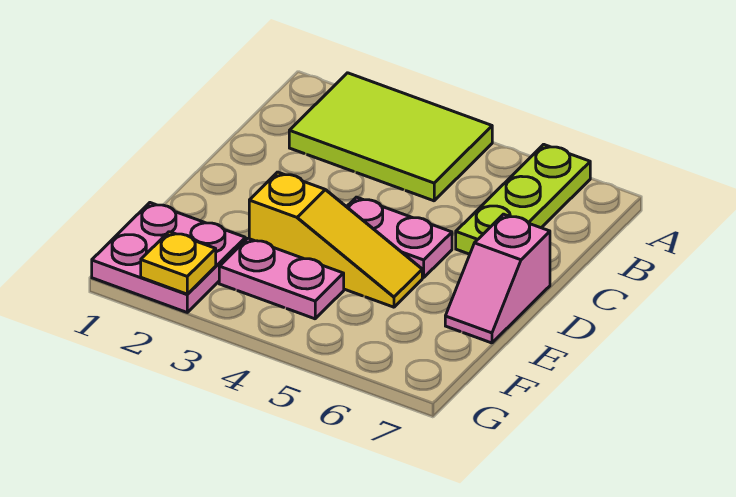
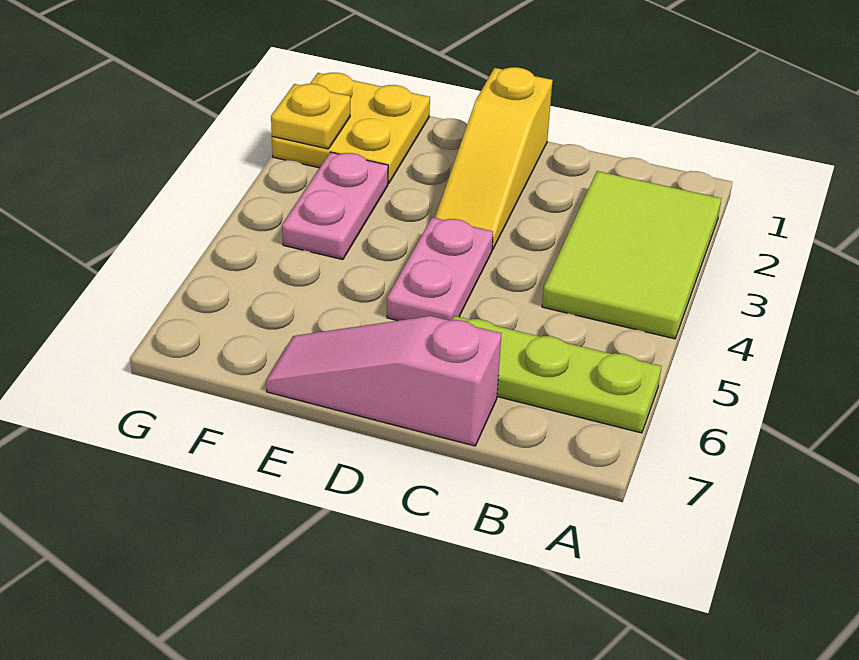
pink 1x2 slope [445,214,550,343] -> pink 1x3 slope [266,316,502,446]
yellow 1x3 slope [249,172,422,307] -> yellow 1x3 slope moved to [435,67,553,250]
pink 2x2 plate [92,203,245,312] -> yellow 2x2 plate [272,73,430,183]

